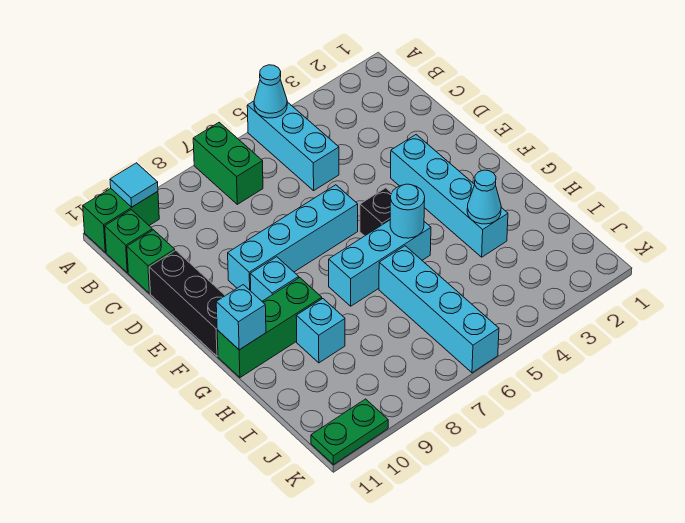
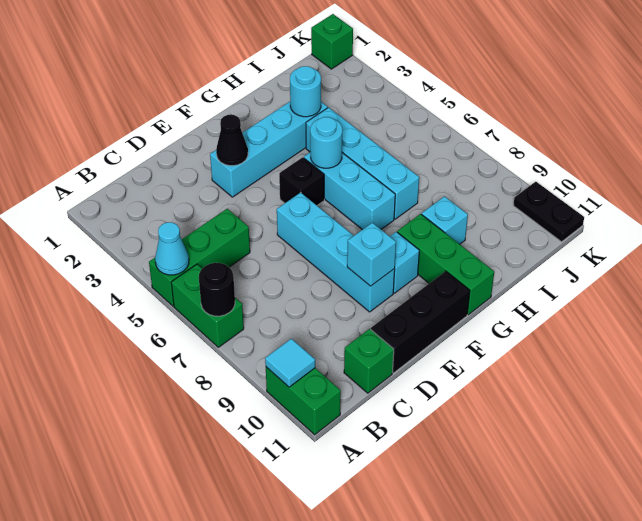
cyan 1x3 brick [247,101,339,191] -> green 1x3 brick [149,209,250,306]
green 1x2 brick [193,123,263,204] -> green 1x2 brick turned to [171,264,244,347]
none -> black 1x1 round brick [199,263,235,316]
green 1x1 brick [105,210,152,273] -> green 1x1 brick moved to [311,14,353,69]
none -> black 1x1 cone [216,115,248,166]
cyan 1x1 brick [216,285,266,350] -> cyan 1x1 brick moved to [347,223,396,286]
cyan 1x1 cone [467,170,501,224] -> cyan 1x1 round brick [290,66,321,117]
cyan 1x4 brick [379,246,499,373] -> cyan 1x4 brick turned to [306,107,419,219]
green 1x2 plate [311,399,388,465] -> black 1x2 plate [513,182,584,242]

